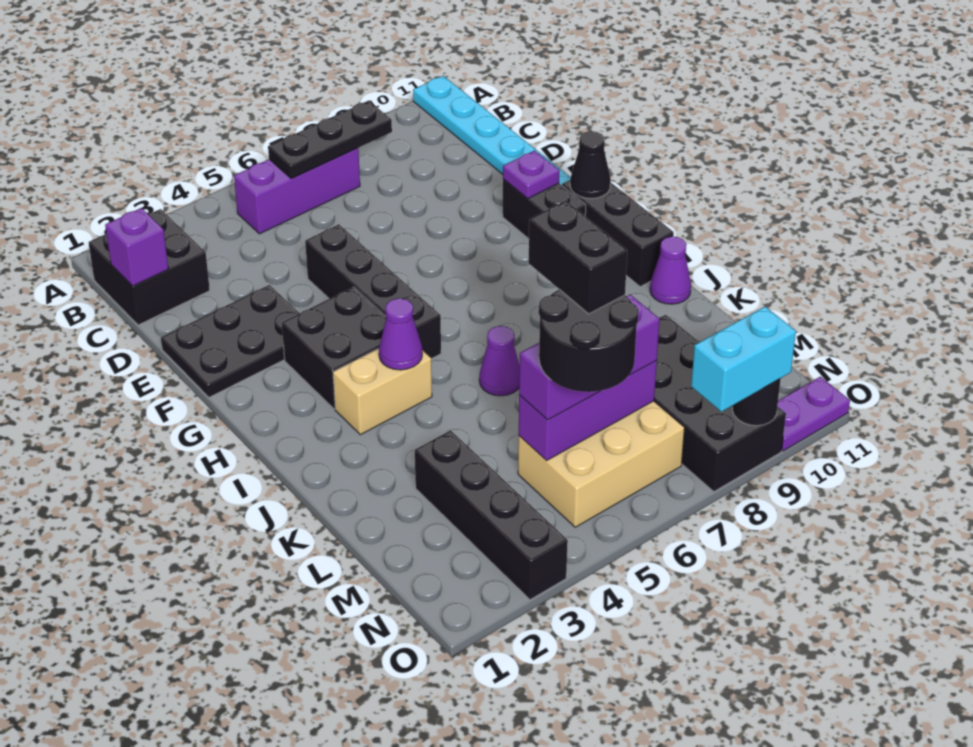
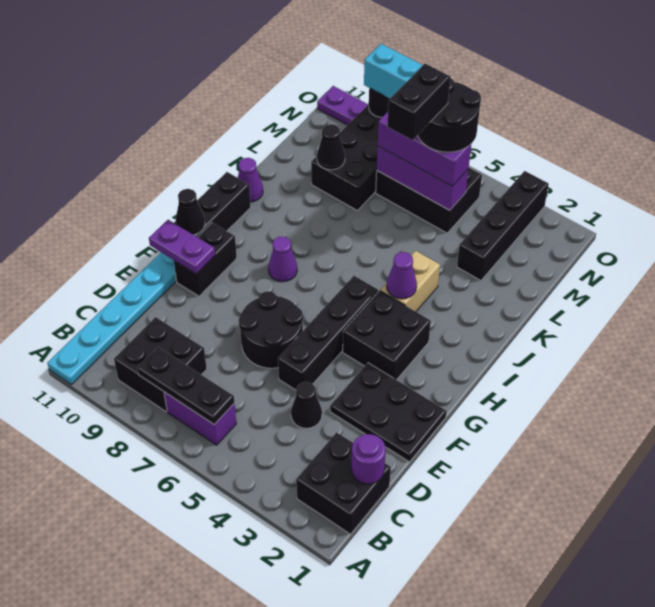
purple 1x3 brick [234,148,360,234] -> purple 1x2 brick [164,392,236,445]
none -> black 2x2 brick [114,317,207,412]
purple 1x1 brick [105,208,168,286] -> purple 1x1 round brick [351,434,386,484]
none -> black 1x1 cone [291,382,322,428]
none -> black 2x2 round brick [239,291,303,368]
purple 1x1 plate [503,151,559,199] -> purple 1x2 plate [149,220,215,274]
tan 1x2 brick [333,349,432,435] -> tan 1x2 brick turned to [380,251,440,312]
purple 1x1 cone [479,326,520,396] -> purple 1x1 cone moved to [268,236,297,282]
none -> black 1x1 cone [317,124,345,170]
tan 2x3 brick [518,401,684,527] -> black 2x3 brick [376,168,482,233]

